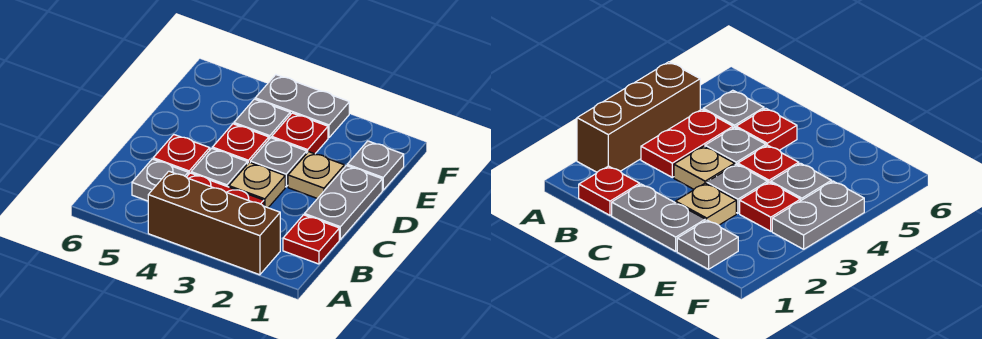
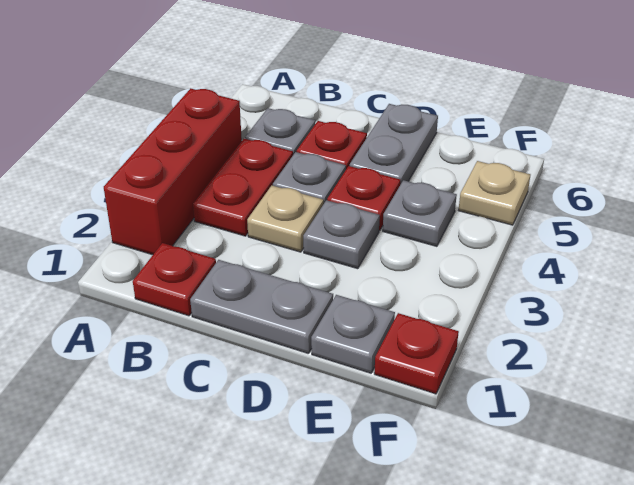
brown 1x3 brick [148,171,280,275] -> red 1x3 brick [104,88,242,255]
tan 1x1 plate [288,152,344,199] -> tan 1x1 plate moved to [459,161,530,225]
red 1x1 plate [272,113,328,154] -> red 1x1 plate moved to [374,313,459,394]
grey 1x2 plate [255,75,349,138] -> grey 1x2 plate moved to [350,104,438,185]

